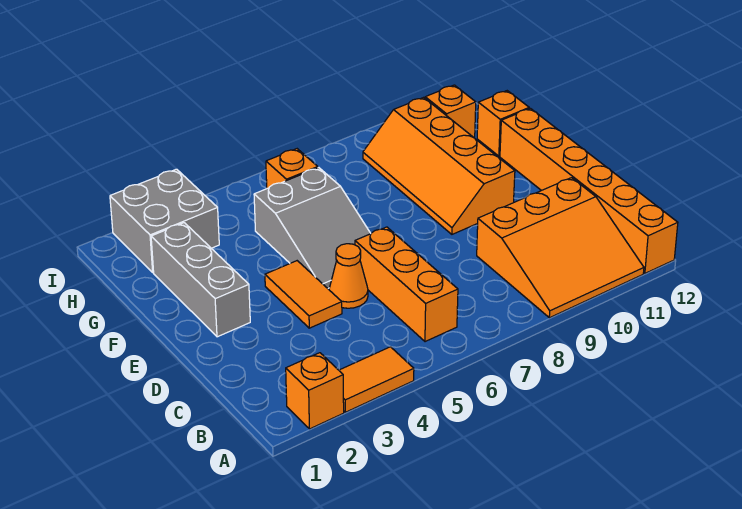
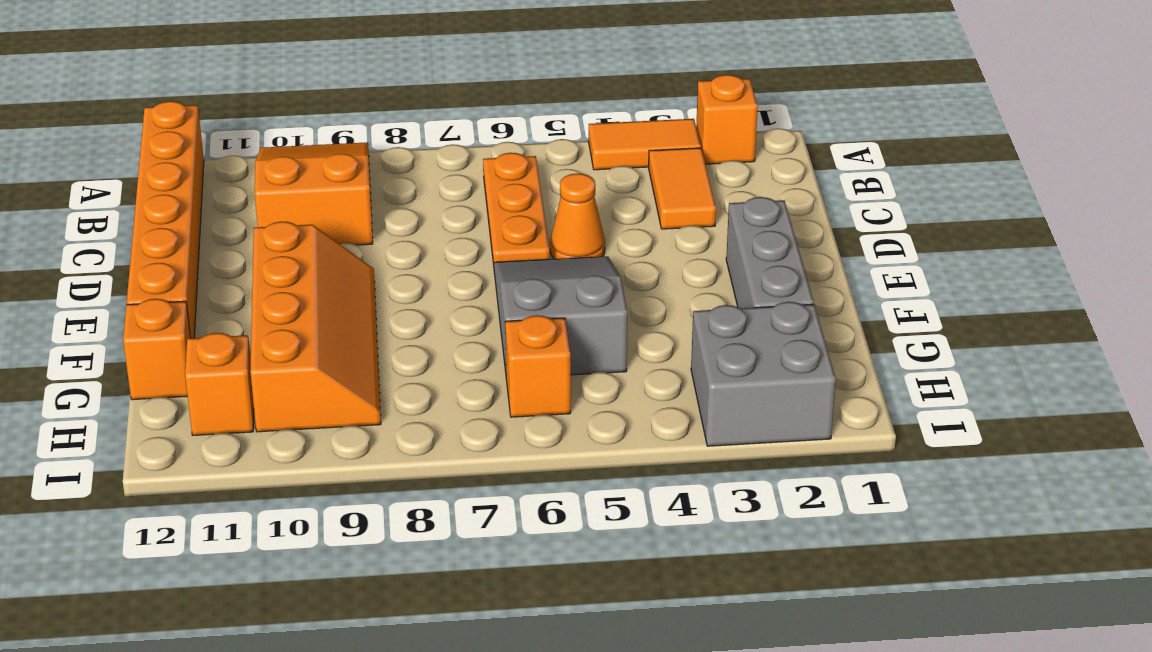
orange 3x3 slope [477,178,644,318] -> orange 2x3 slope [255,142,373,245]
orange 1x3 brick [355,227,458,342] -> orange 1x3 plate [483,153,550,265]
orange 1x2 tile [265,261,342,328] -> orange 1x2 tile moved to [649,148,716,229]

